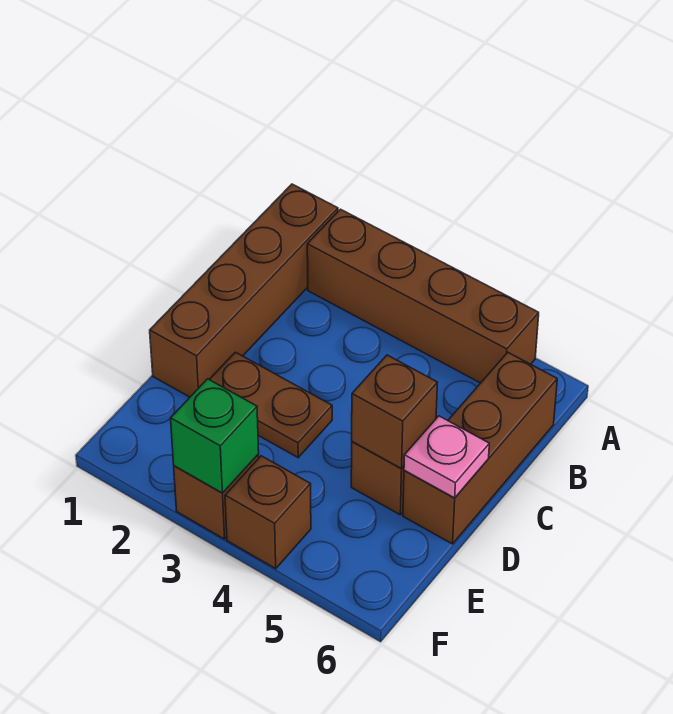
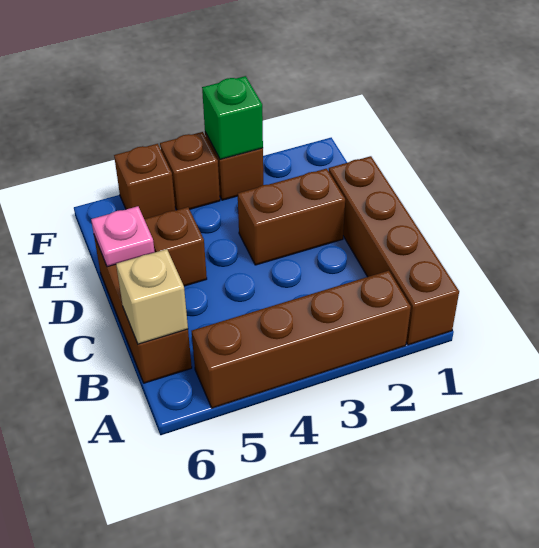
none -> tan 1x1 brick [116,249,188,344]
brown 1x2 plate [209,352,332,458] -> brown 1x2 brick [238,169,345,265]
brown 1x1 brick [352,355,437,469] -> brown 1x1 brick moved to [114,144,175,219]

